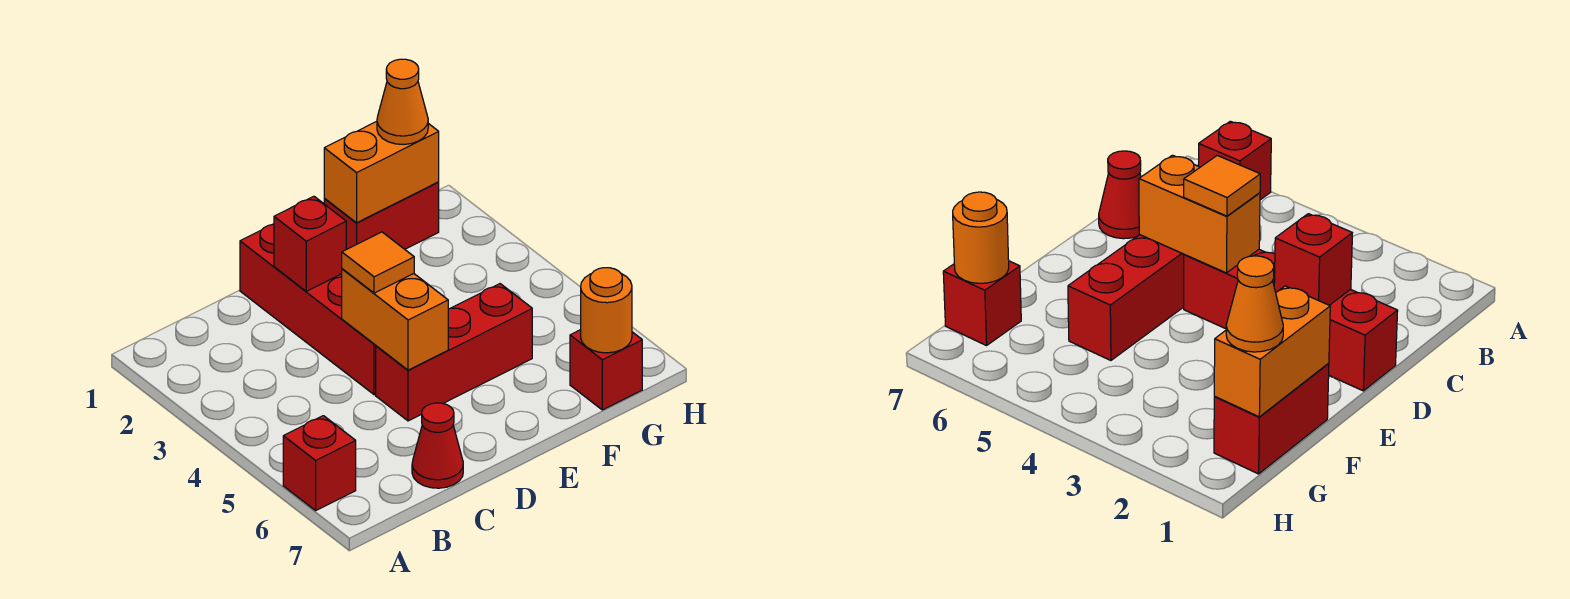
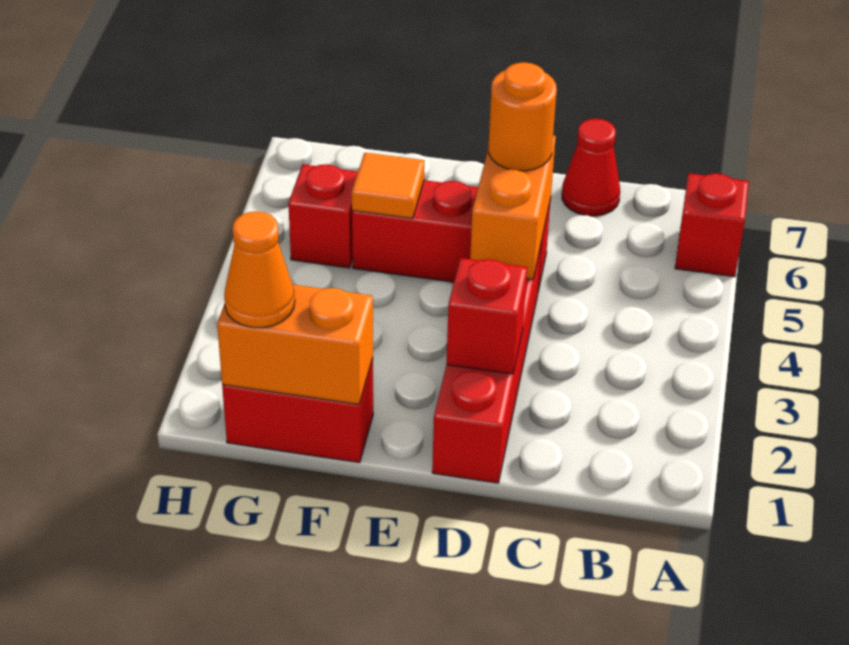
orange 1x1 tile [342,232,414,293] -> orange 1x1 tile moved to [352,153,425,219]
red 1x1 brick [570,330,642,410] -> red 1x1 brick moved to [288,164,358,268]
orange 1x1 round brick [581,268,632,353] -> orange 1x1 round brick moved to [489,62,557,171]

